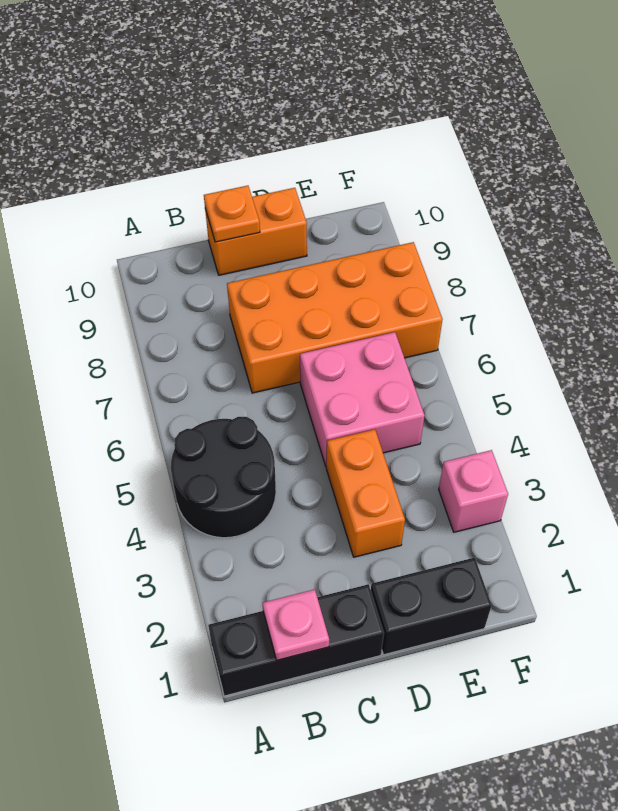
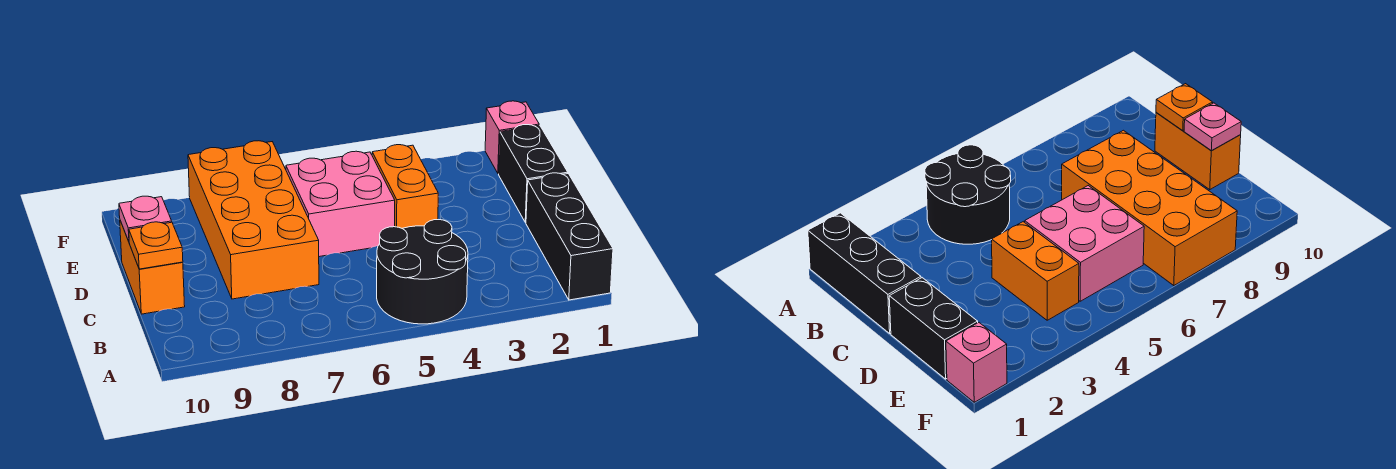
pink 1x1 plate [263,589,329,660] -> pink 1x1 plate moved to [119,196,172,242]
orange 1x2 brick [326,429,405,557] -> orange 1x2 brick turned to [372,145,438,228]
pink 1x1 brick [439,450,508,532] -> pink 1x1 brick moved to [485,101,539,174]

